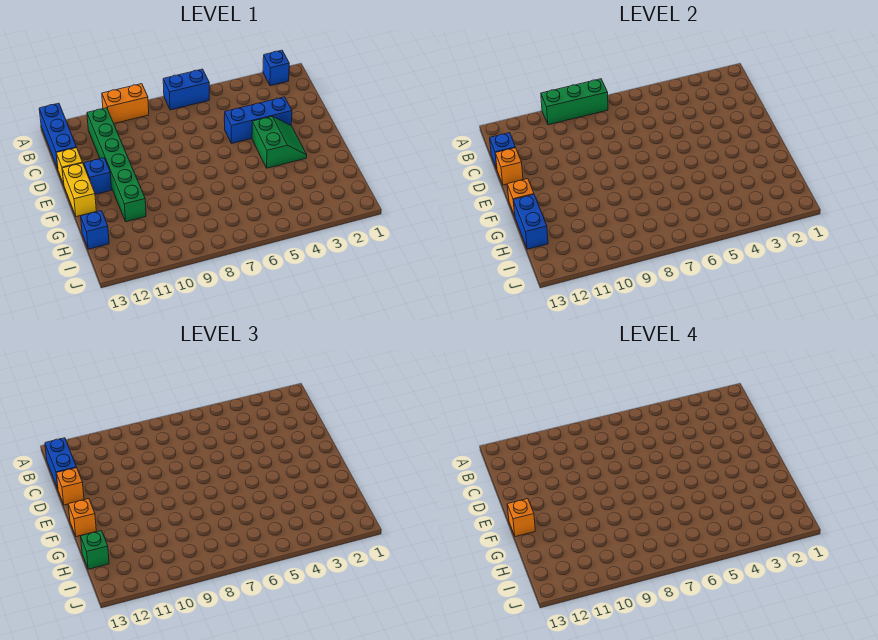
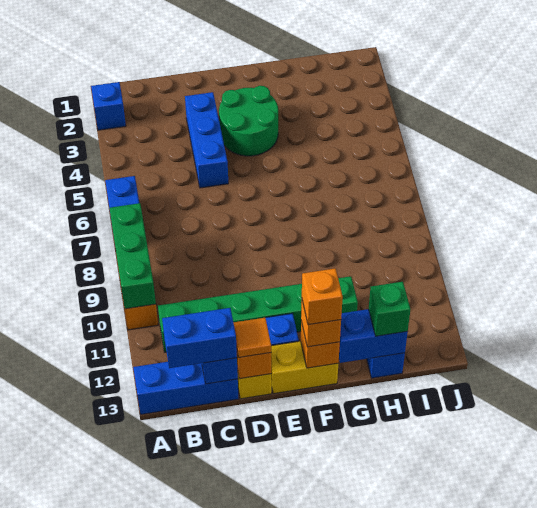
orange 1x1 brick [56,468,84,505] -> orange 1x1 tile [233,318,271,357]
green 2x2 slope [252,116,307,168] -> green 2x2 round brick [219,86,278,156]

